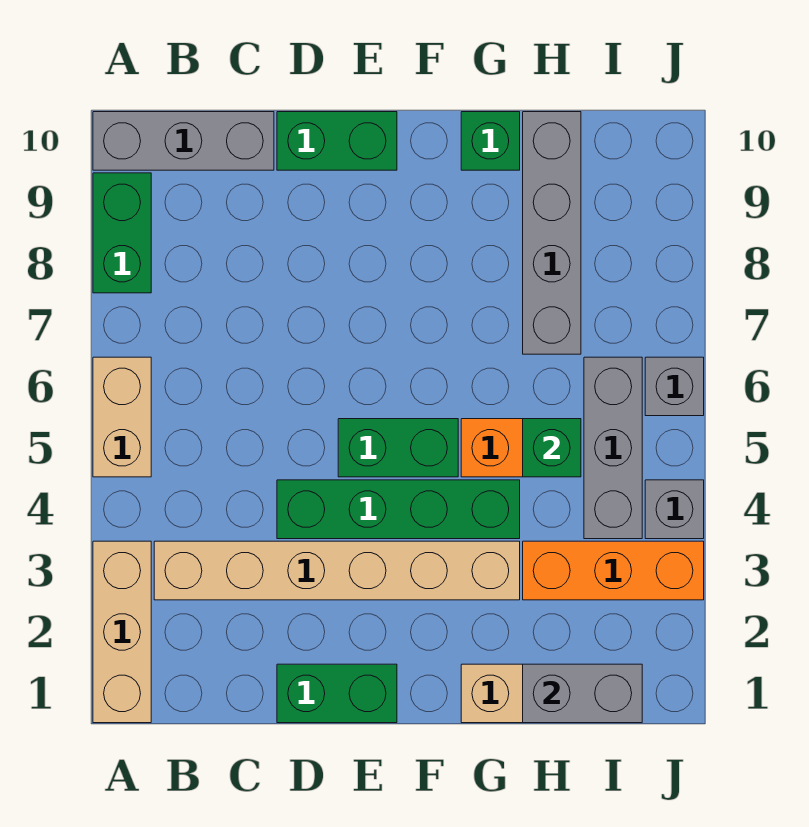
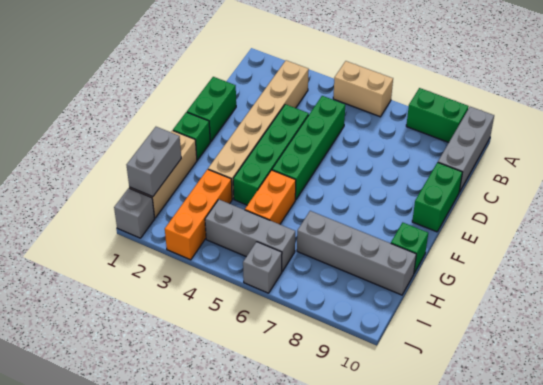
tan 1x3 brick [93,541,151,723] -> none
green 1x2 brick [338,419,458,477] -> green 1x4 brick [272,96,345,200]
green 1x1 brick [523,419,581,477] -> green 1x1 brick moved to [173,112,210,160]
grey 1x1 brick [645,480,704,539] -> grey 1x1 brick moved to [114,188,155,238]

